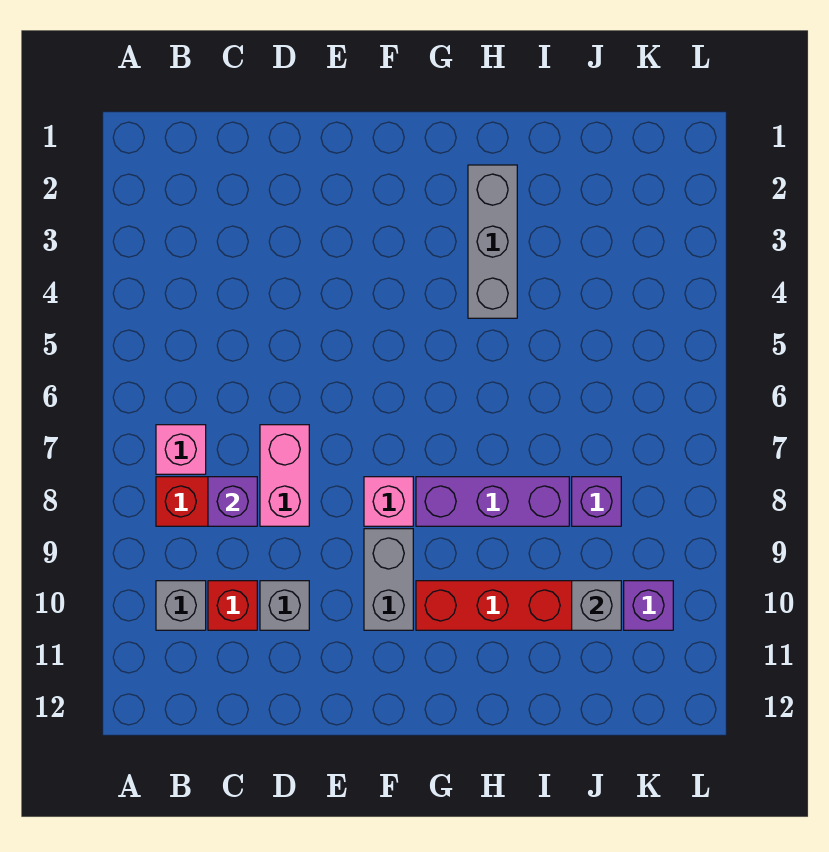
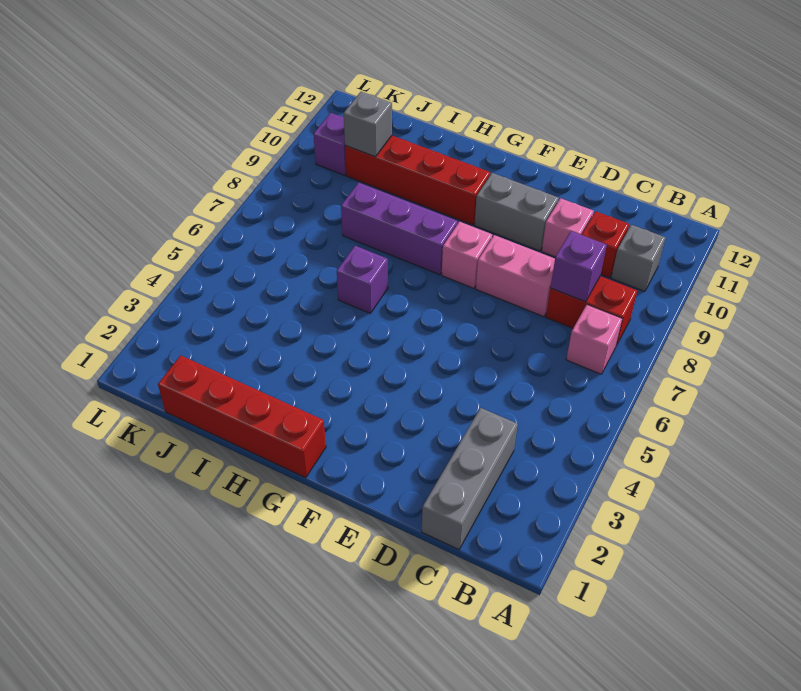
pink 1x2 brick [260,425,309,526] -> pink 1x2 brick turned to [476,235,555,317]
grey 1x1 brick [260,581,309,630] -> pink 1x1 brick [542,198,594,257]
grey 1x2 brick [364,529,413,630] -> grey 1x2 brick turned to [474,173,559,251]
none -> red 1x4 brick [158,355,326,478]
grey 1x3 brick [468,165,517,318] -> grey 1x3 brick moved to [422,408,518,550]
purple 1x1 brick [572,477,621,526] -> purple 1x1 brick moved to [337,246,388,313]

